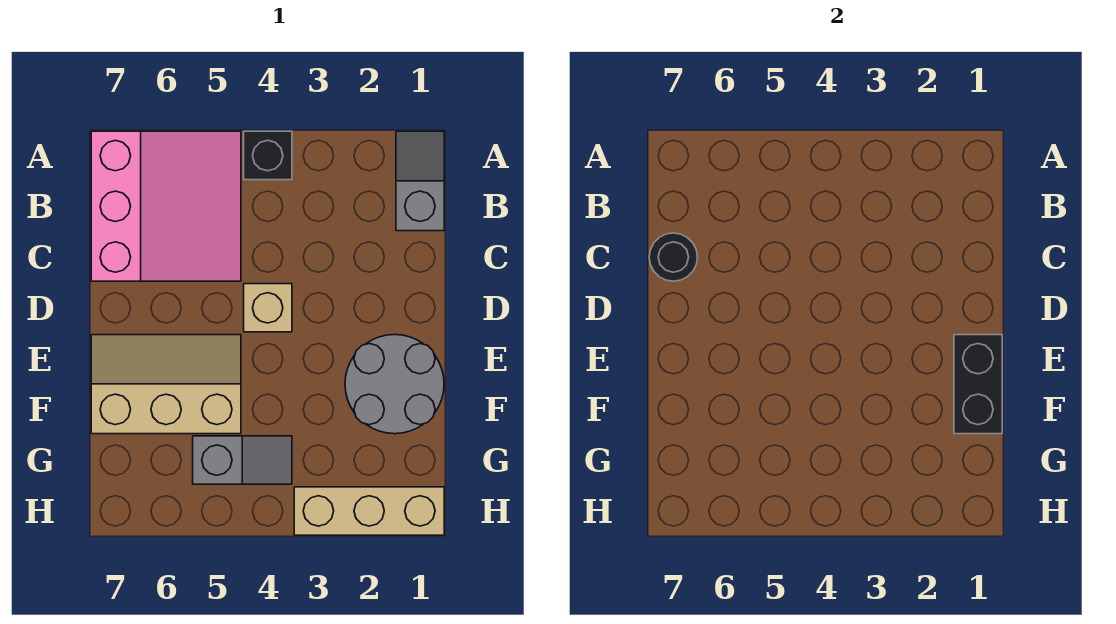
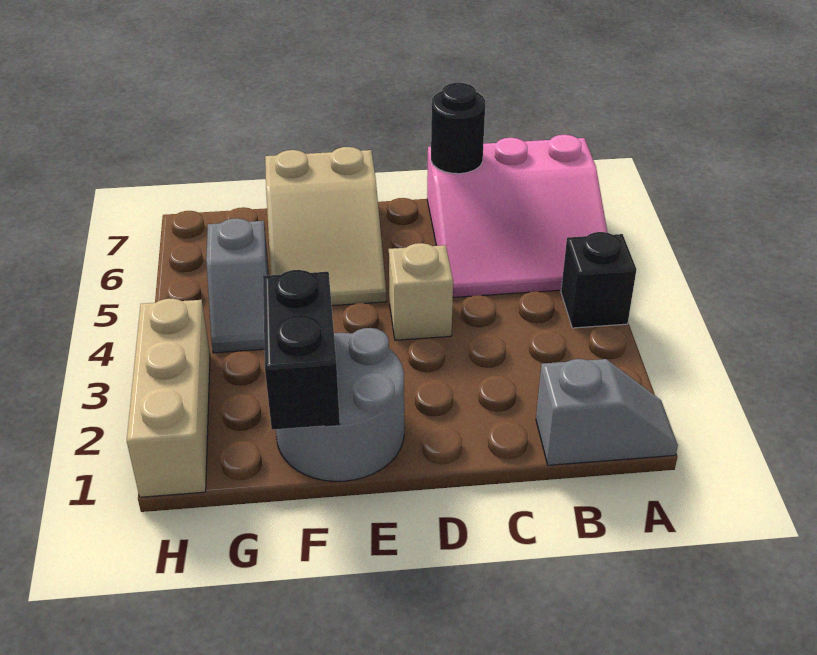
black 1x2 brick [954,335,1002,434] -> black 1x2 brick turned to [263,270,340,430]
tan 2x3 slope [91,335,241,434] -> tan 2x3 slope turned to [265,147,387,306]

